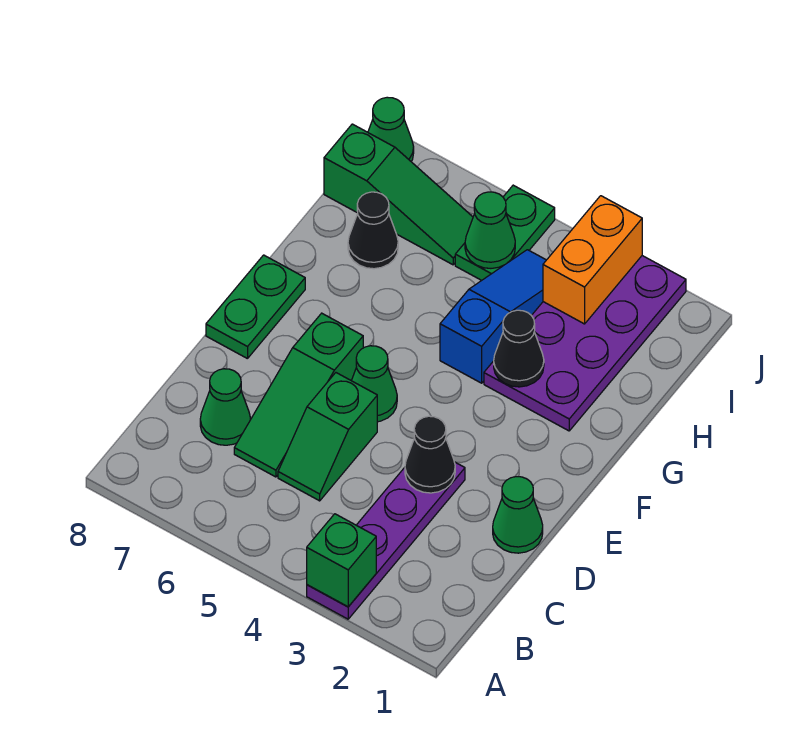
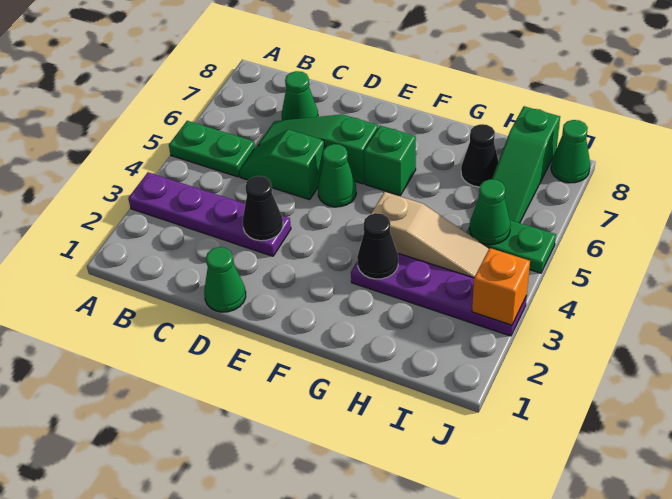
green 1x1 brick [307,514,376,607] -> green 1x1 brick moved to [364,126,416,195]
green 1x2 plate [206,255,305,359] -> green 1x2 plate moved to [169,121,255,177]
purple 2x4 plate [484,256,686,431] -> purple 1x4 plate [351,253,527,336]
blue 1x3 slope [440,250,546,383] -> tan 1x3 slope [371,192,489,278]
orange 1x2 brick [543,196,642,324] -> orange 1x1 brick [472,248,530,325]

